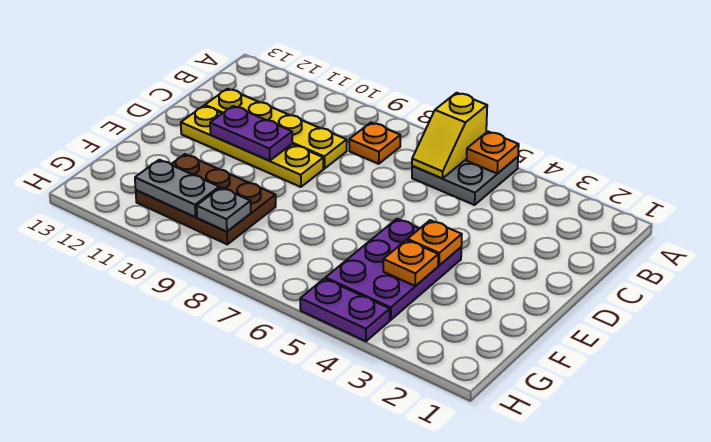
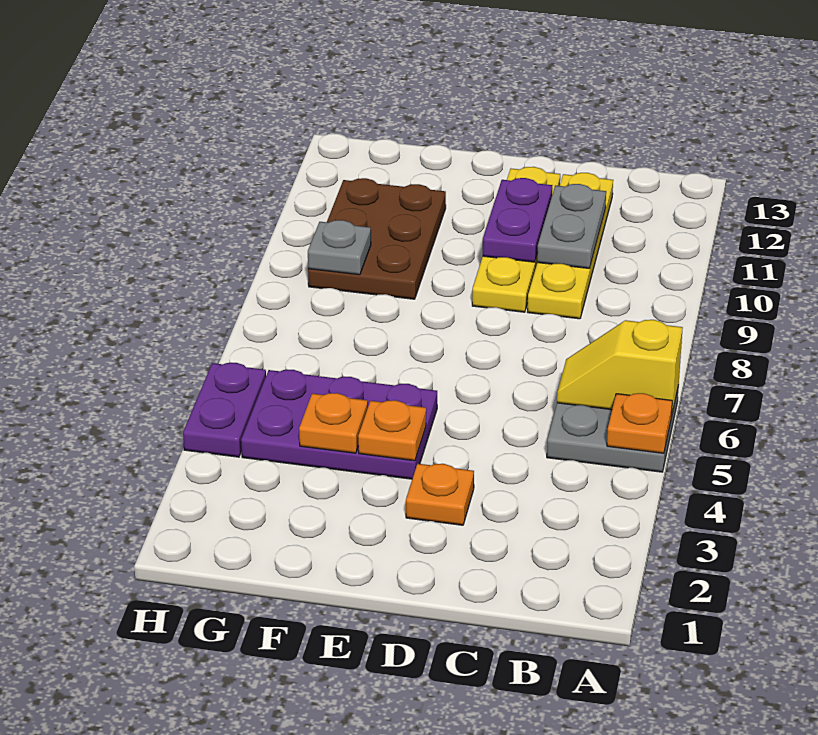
orange 1x1 plate [349,123,400,164] -> orange 1x1 plate moved to [406,464,474,525]
grey 1x2 plate [135,160,219,217] -> grey 1x2 plate moved to [537,184,606,269]

